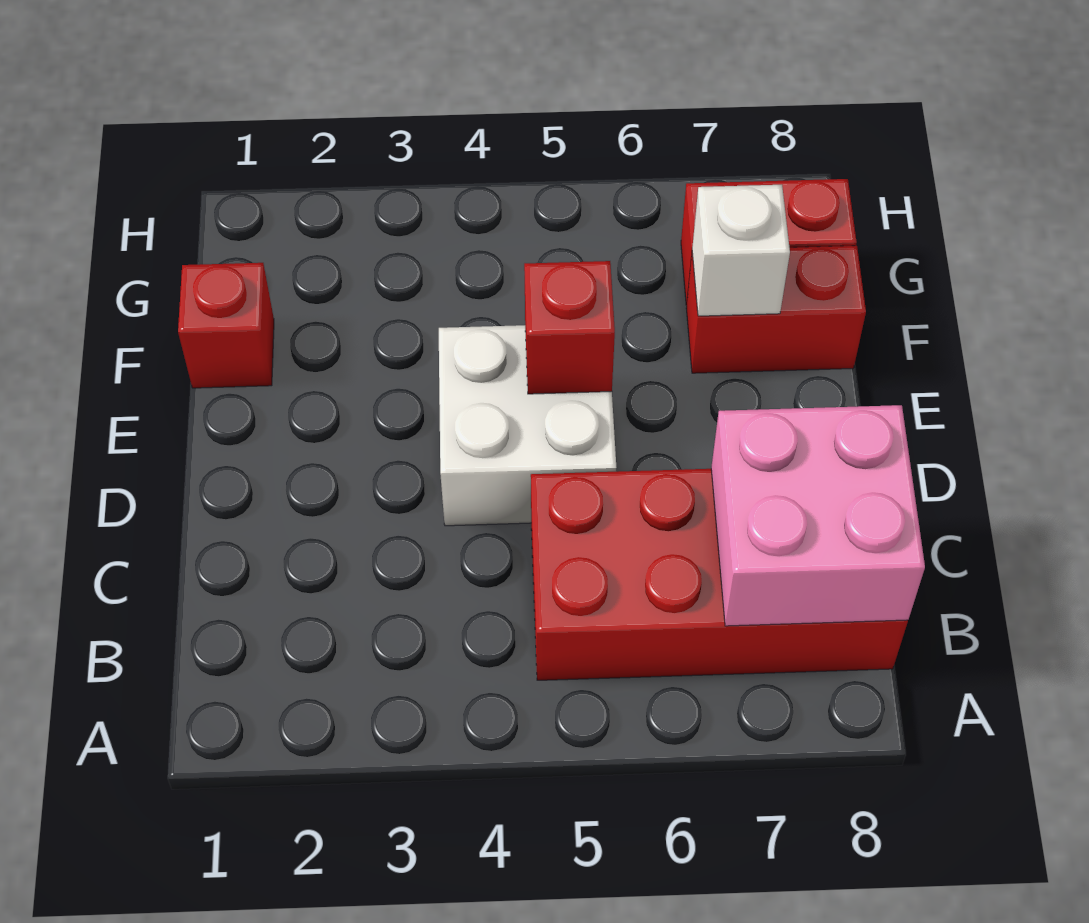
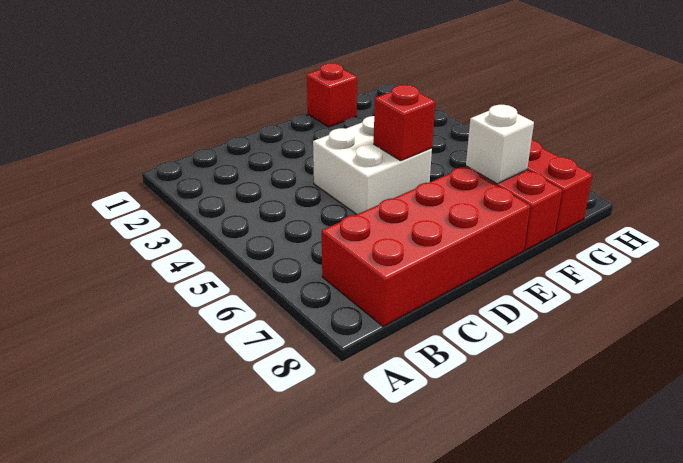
red 2x4 brick [531,469,908,680] -> red 2x4 brick turned to [322,167,530,326]
pink 2x2 brick [711,405,925,626] -> none

